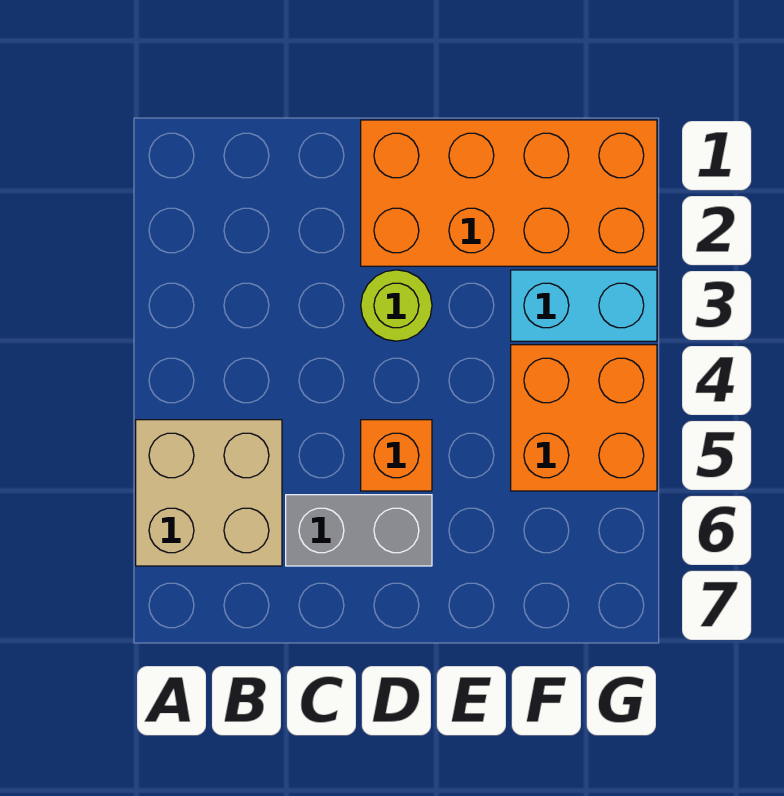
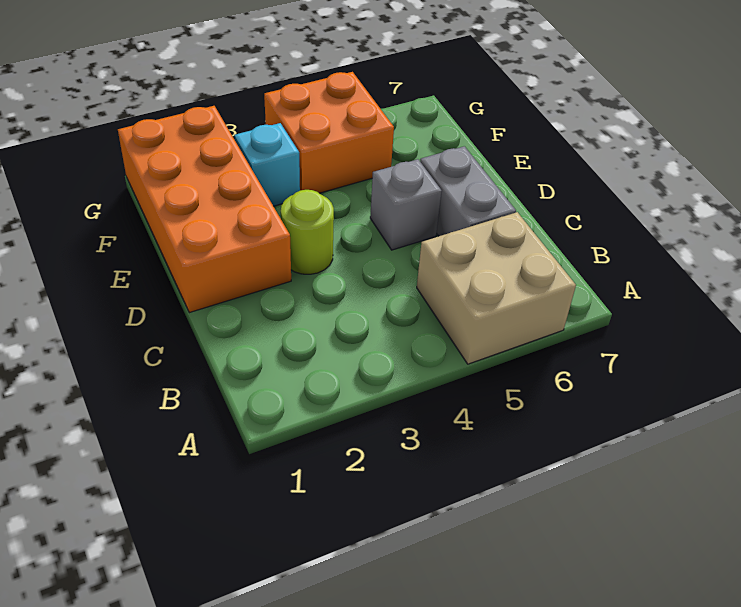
orange 1x1 brick [361,420,432,491] -> grey 1x1 brick [370,159,442,250]
cyan 1x2 brick [511,270,657,341] -> cyan 1x1 brick [234,123,300,206]

